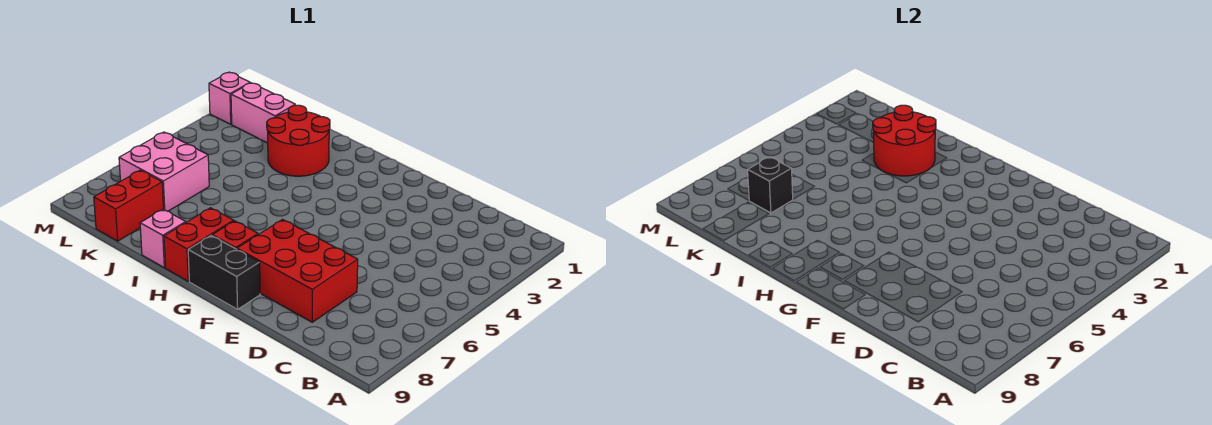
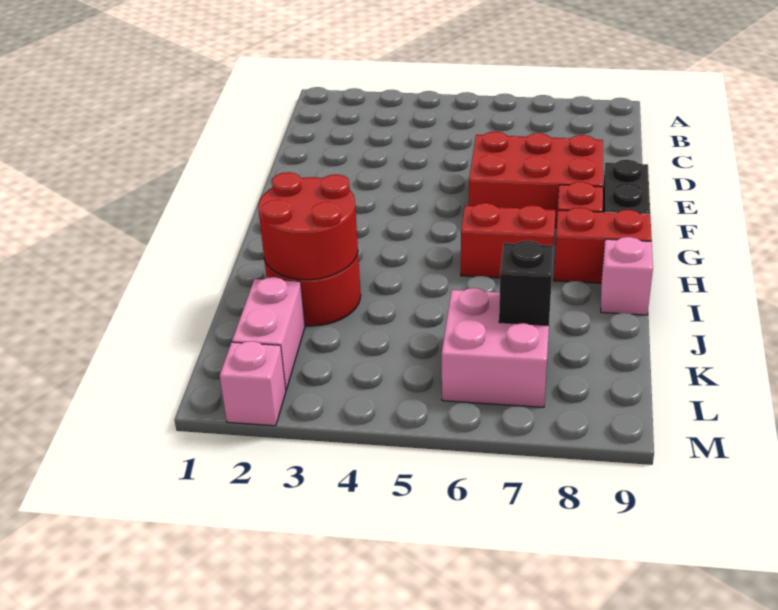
red 2x3 brick [237,220,358,322] -> red 2x3 brick turned to [469,131,603,228]
red 1x2 brick [94,170,164,241] -> red 1x2 brick moved to [461,203,556,278]

